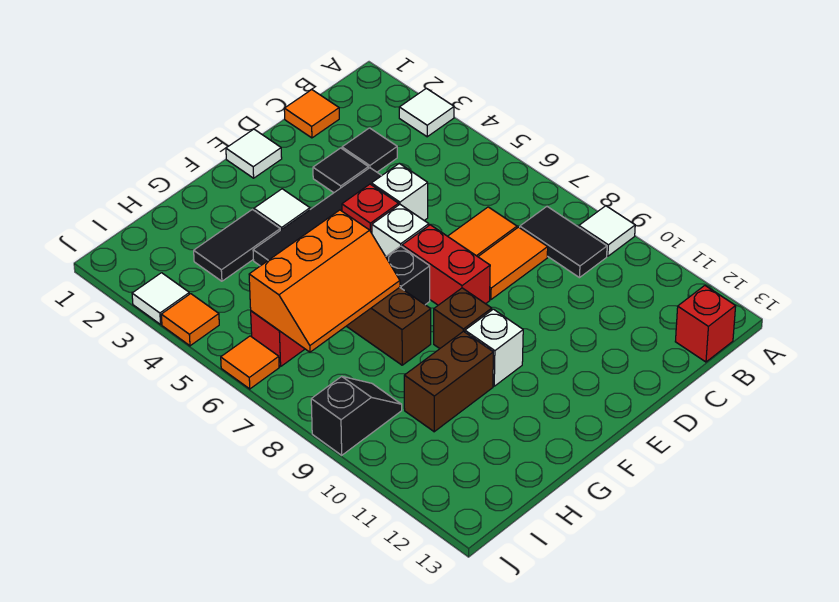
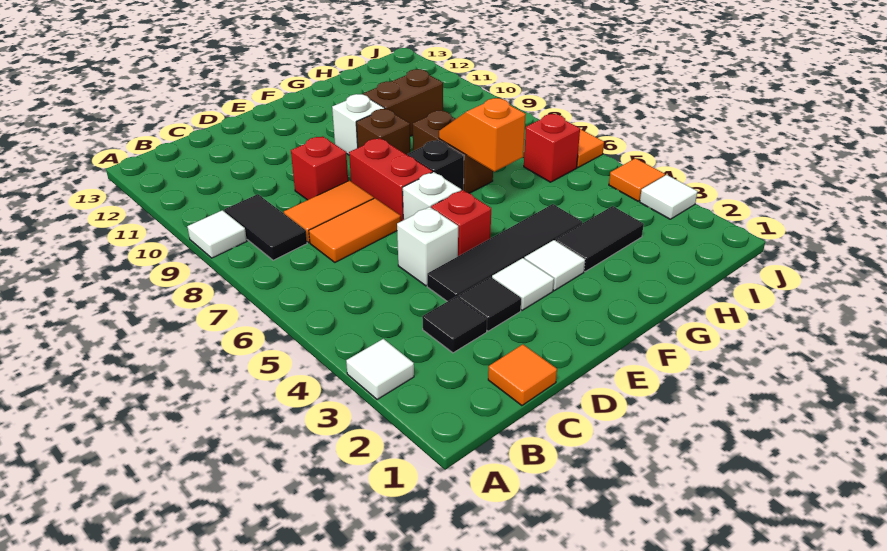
red 1x1 brick [675,286,736,362] -> red 1x1 brick moved to [291,136,348,200]
white 1x1 tile [226,129,282,178] -> white 1x1 tile moved to [492,258,554,310]
orange 2x3 slope [249,210,400,352] -> orange 1x2 slope [439,98,526,172]
black 1x2 slope [311,376,402,455] -> none

